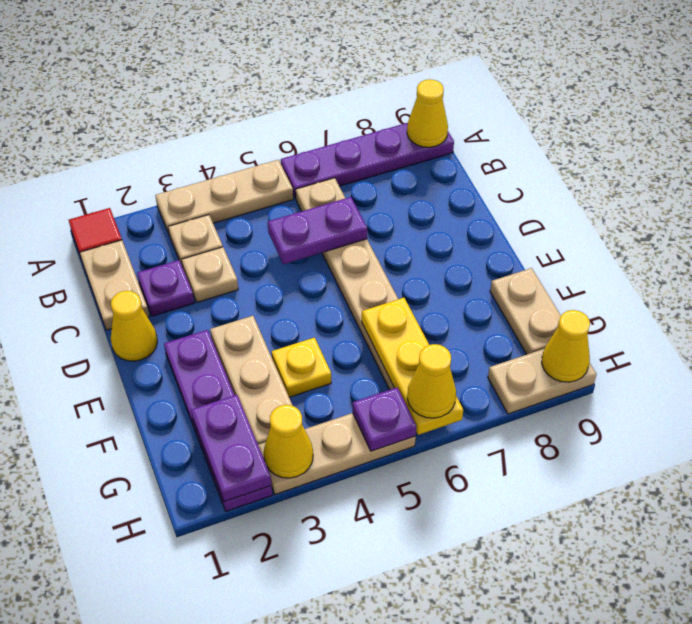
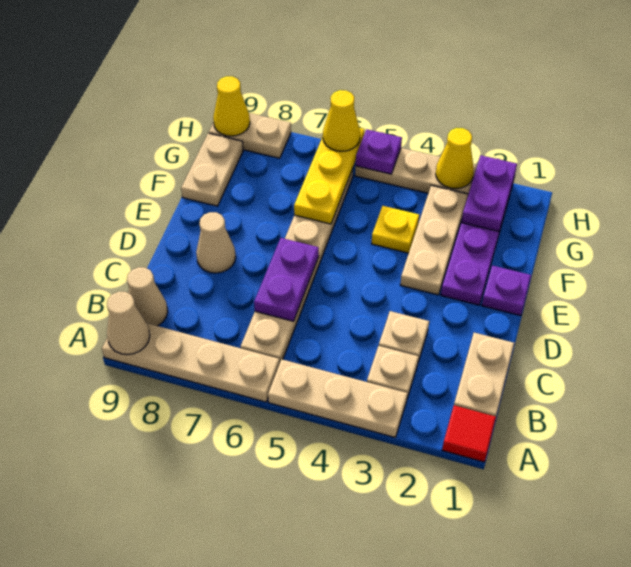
purple 1x4 plate [281,123,454,199] -> tan 1x4 plate [102,323,280,402]
yellow 1x1 cone [407,79,448,147] -> tan 1x1 cone [107,292,150,355]
none -> tan 1x1 cone [127,267,168,326]
purple 1x1 plate [137,260,194,316] -> purple 1x1 plate moved to [482,266,531,316]
purple 1x2 plate [268,197,367,264] -> purple 1x2 plate turned to [254,238,319,321]
yellow 1x1 cone [111,291,157,361] -> none
none -> tan 1x1 cone [196,212,236,273]

